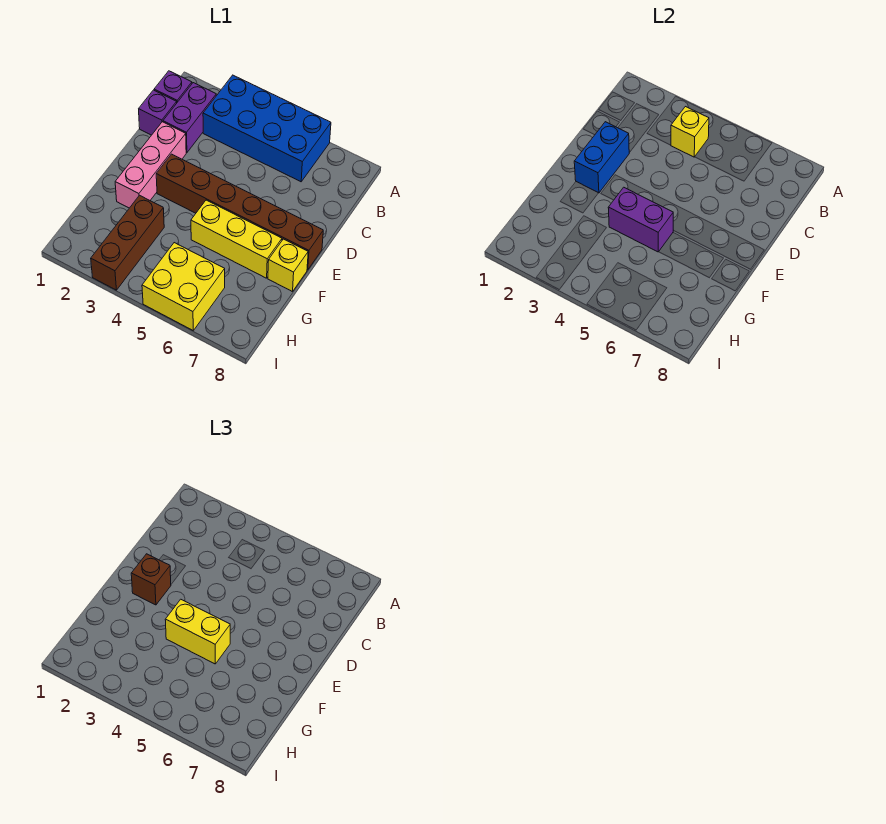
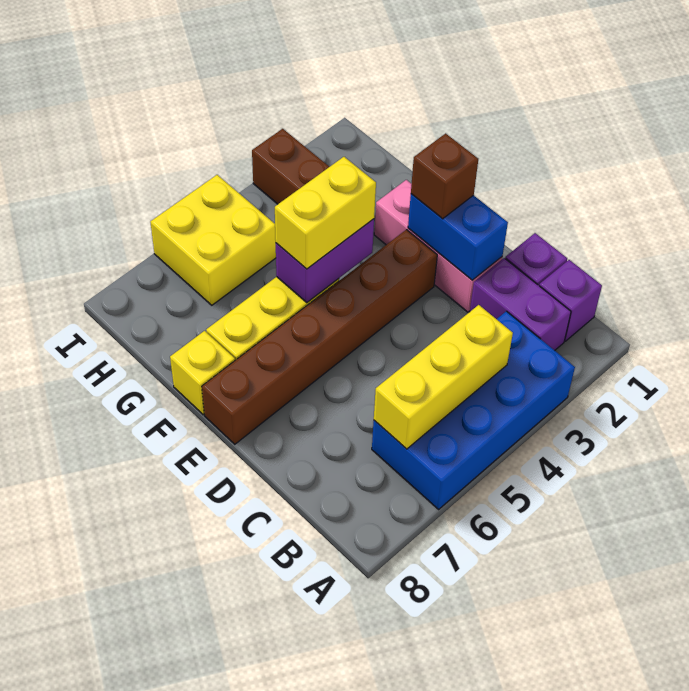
yellow 1x1 brick [671,107,709,157] -> yellow 1x3 brick [374,305,513,449]

